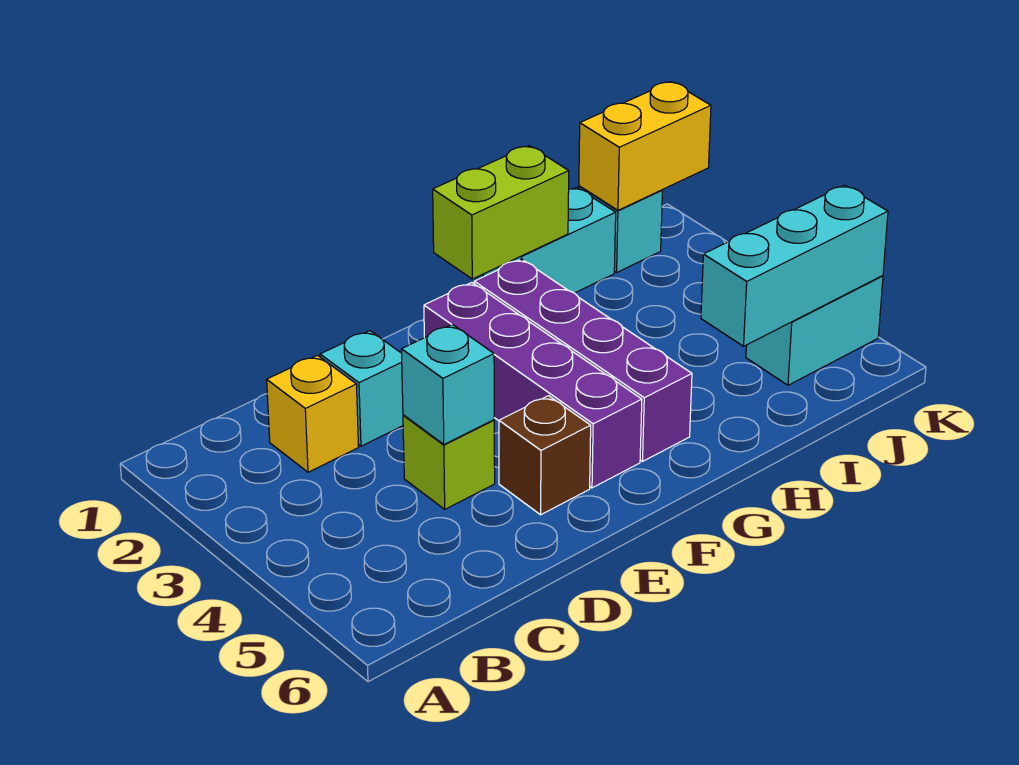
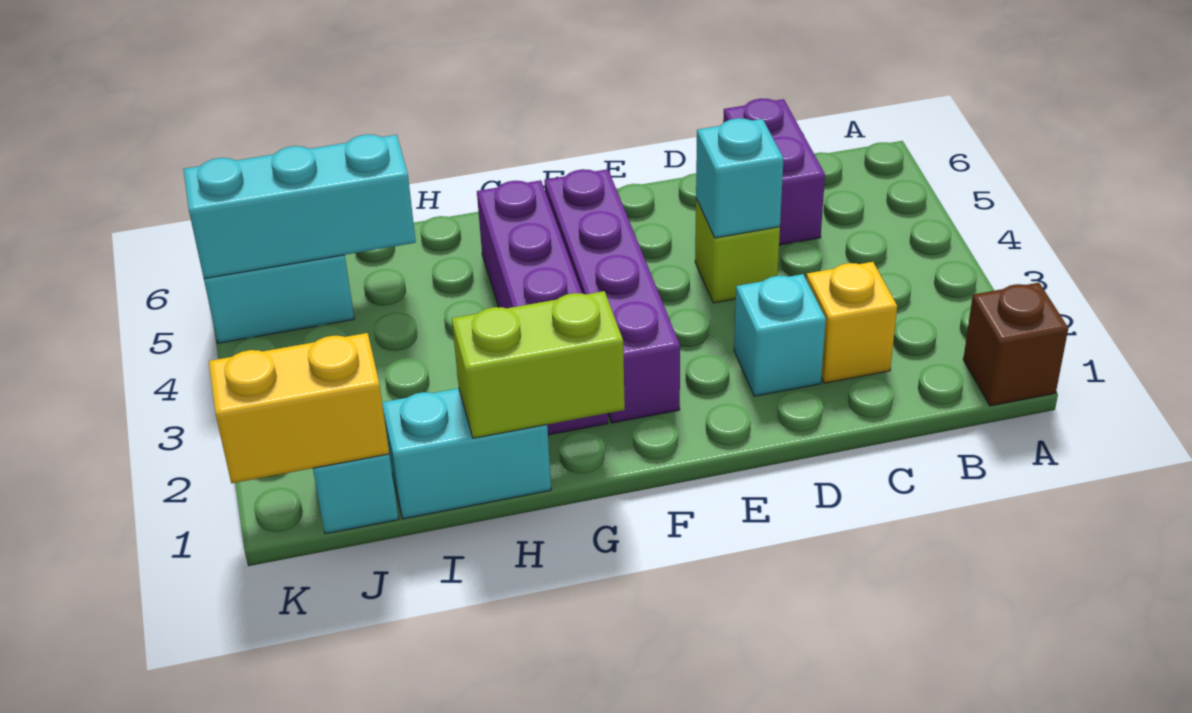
none -> purple 1x2 brick [723,98,825,245]
brown 1x1 brick [499,396,591,515] -> brown 1x1 brick moved to [963,283,1068,406]

